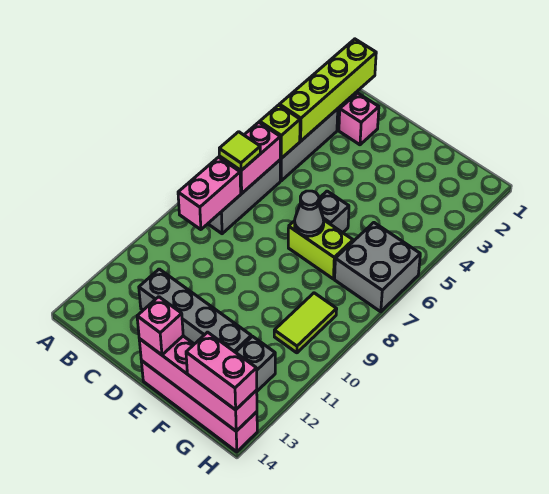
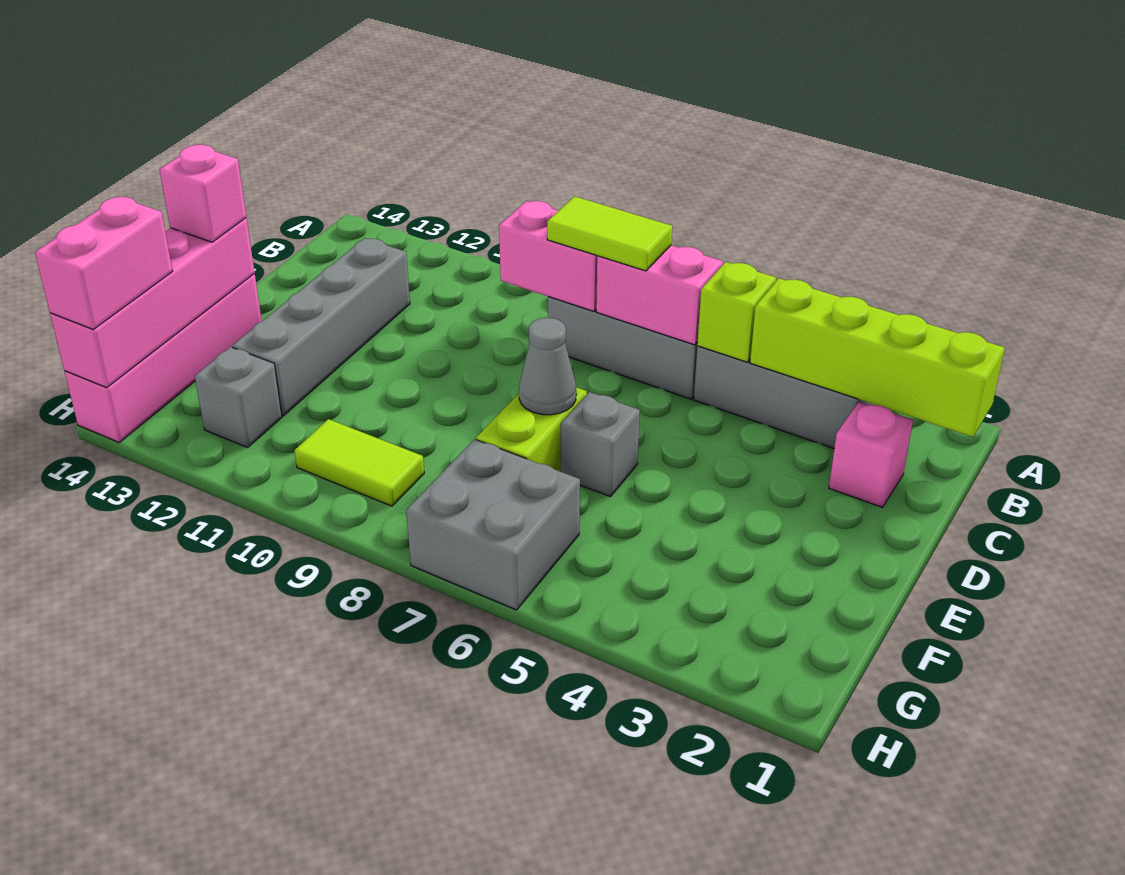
lime 1x1 tile [219,132,260,170] -> lime 1x2 tile [547,196,672,271]

